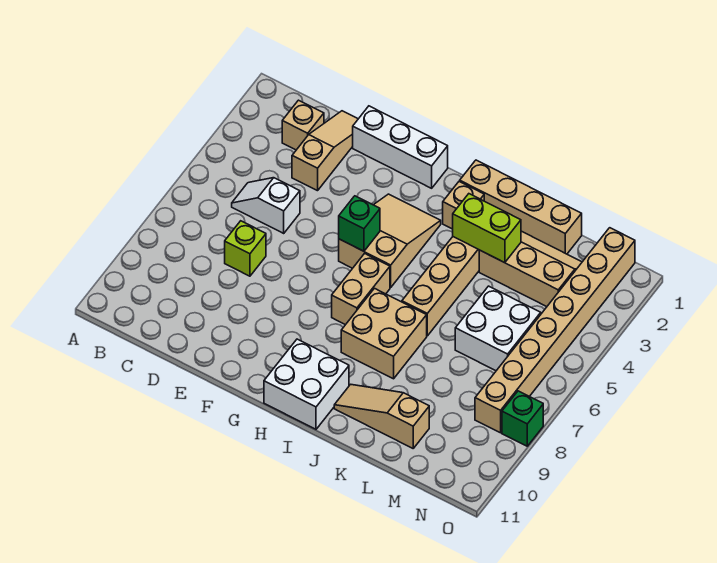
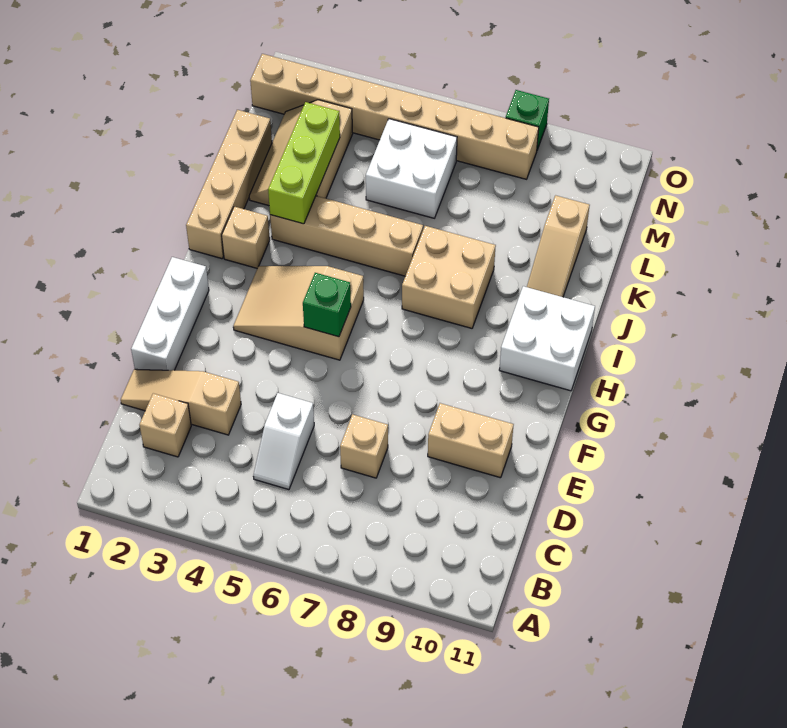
lime 1x1 brick [225,221,266,276] -> tan 1x1 brick [340,414,388,478]
tan 1x2 brick [332,253,390,325] -> tan 1x2 brick moved to [428,403,514,478]
lime 1x2 brick [453,194,521,263] -> lime 1x3 brick [268,102,340,224]

